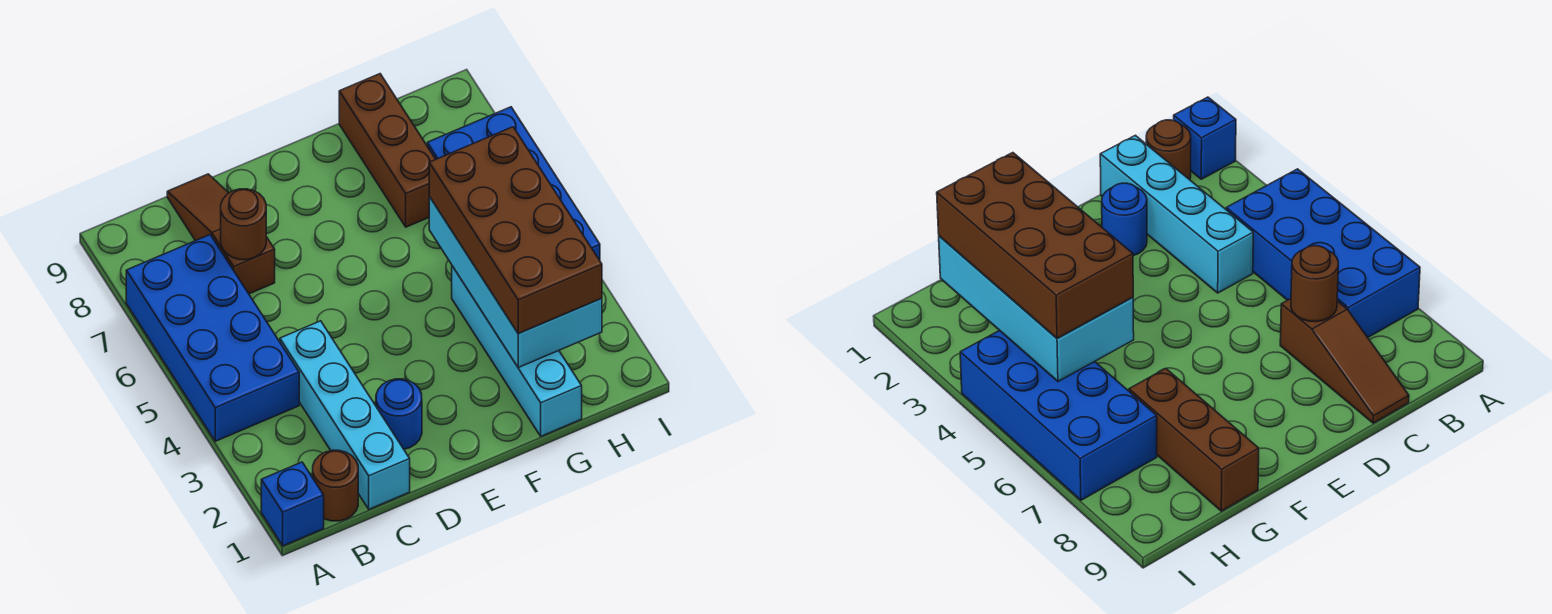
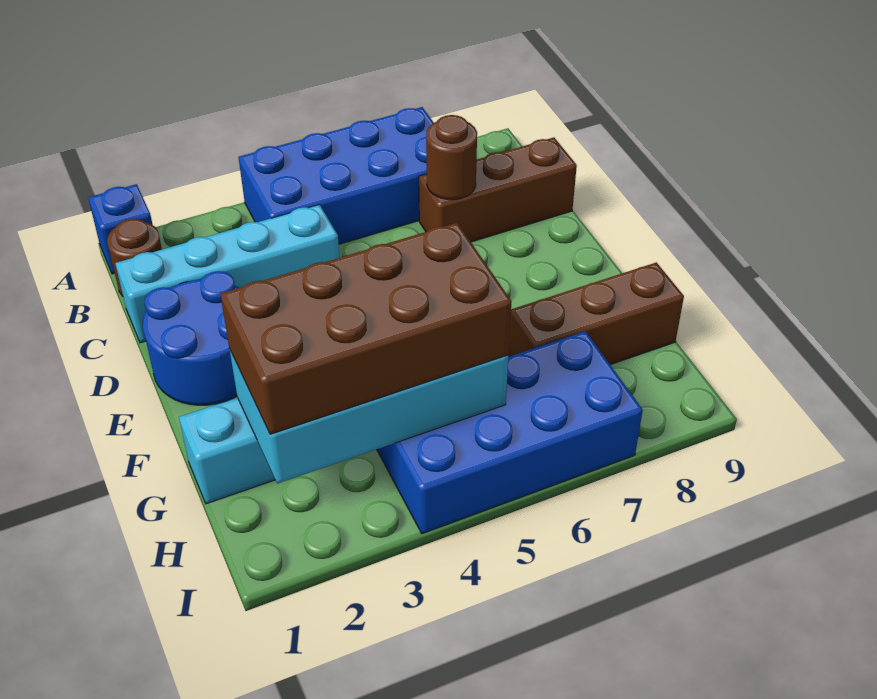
brown 1x3 slope [167,174,275,294] -> brown 1x3 brick [419,138,577,242]
blue 1x1 round brick [376,379,422,449] -> blue 2x2 round brick [143,271,239,405]

